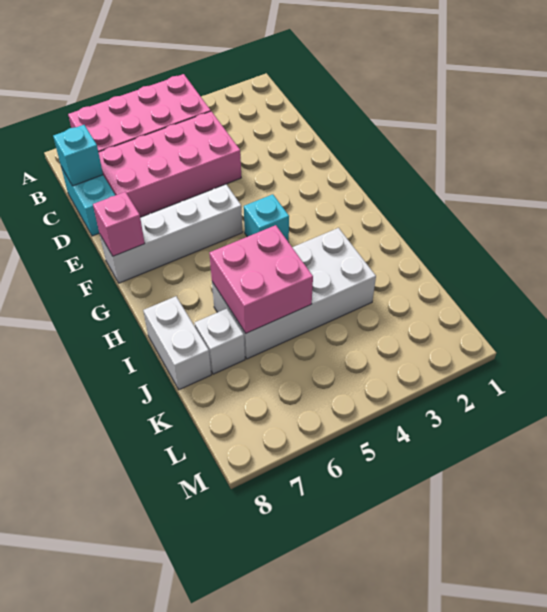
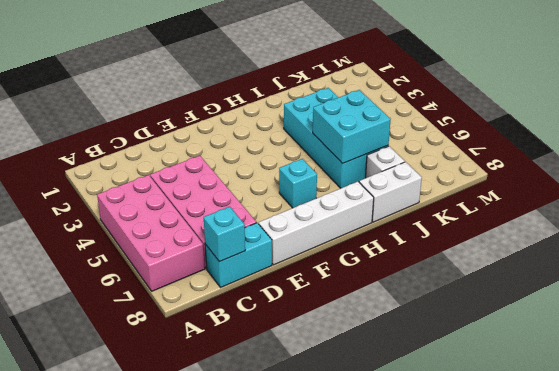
white 1x4 brick [100,184,243,283] -> white 1x4 brick turned to [259,182,374,265]
pink 1x1 brick [93,192,145,256] -> none
cyan 1x1 brick [244,194,289,242] -> cyan 1x1 brick moved to [279,159,317,208]
white 2x4 brick [212,228,376,359] -> cyan 2x4 brick [284,88,388,188]
pink 2x2 brick [209,225,313,333] -> cyan 2x2 brick [313,90,391,164]

